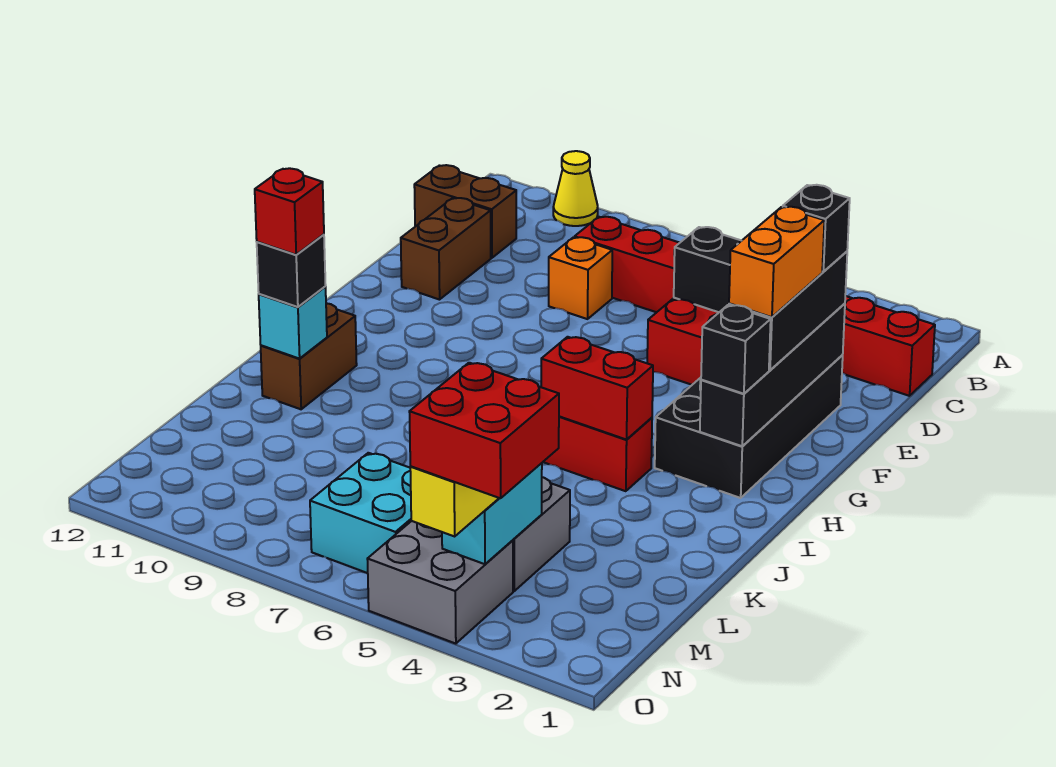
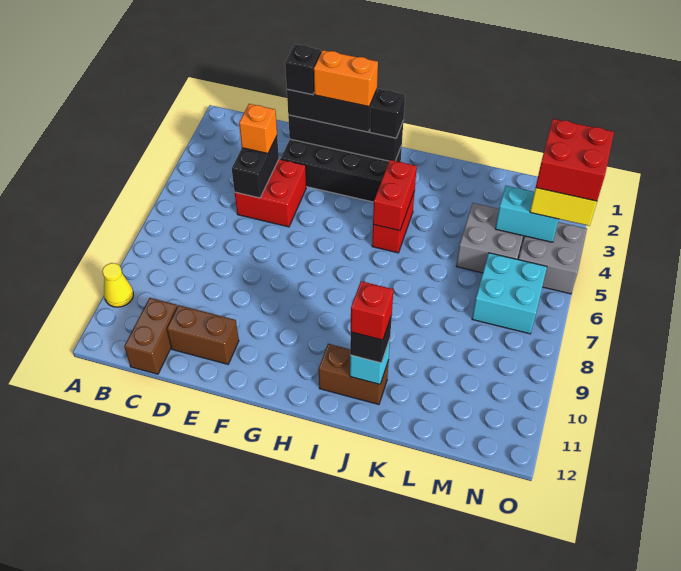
red 1x8 brick [575,217,935,396] -> none
orange 1x1 brick [549,237,612,319] -> orange 1x1 brick moved to [239,104,277,154]

